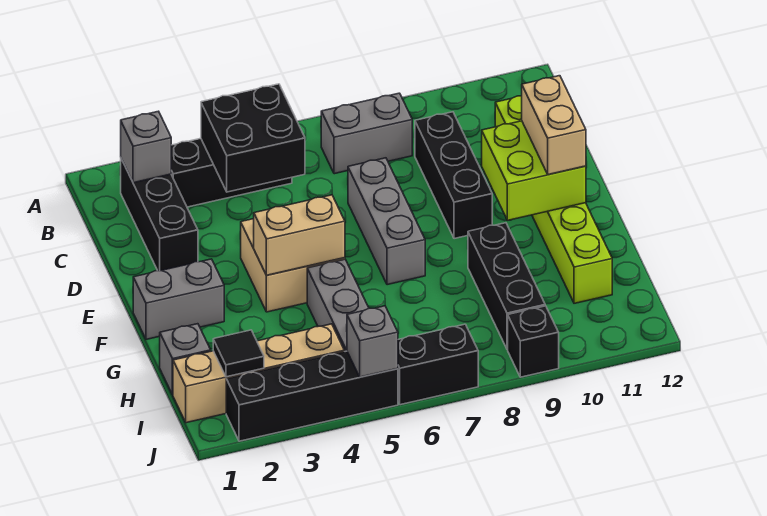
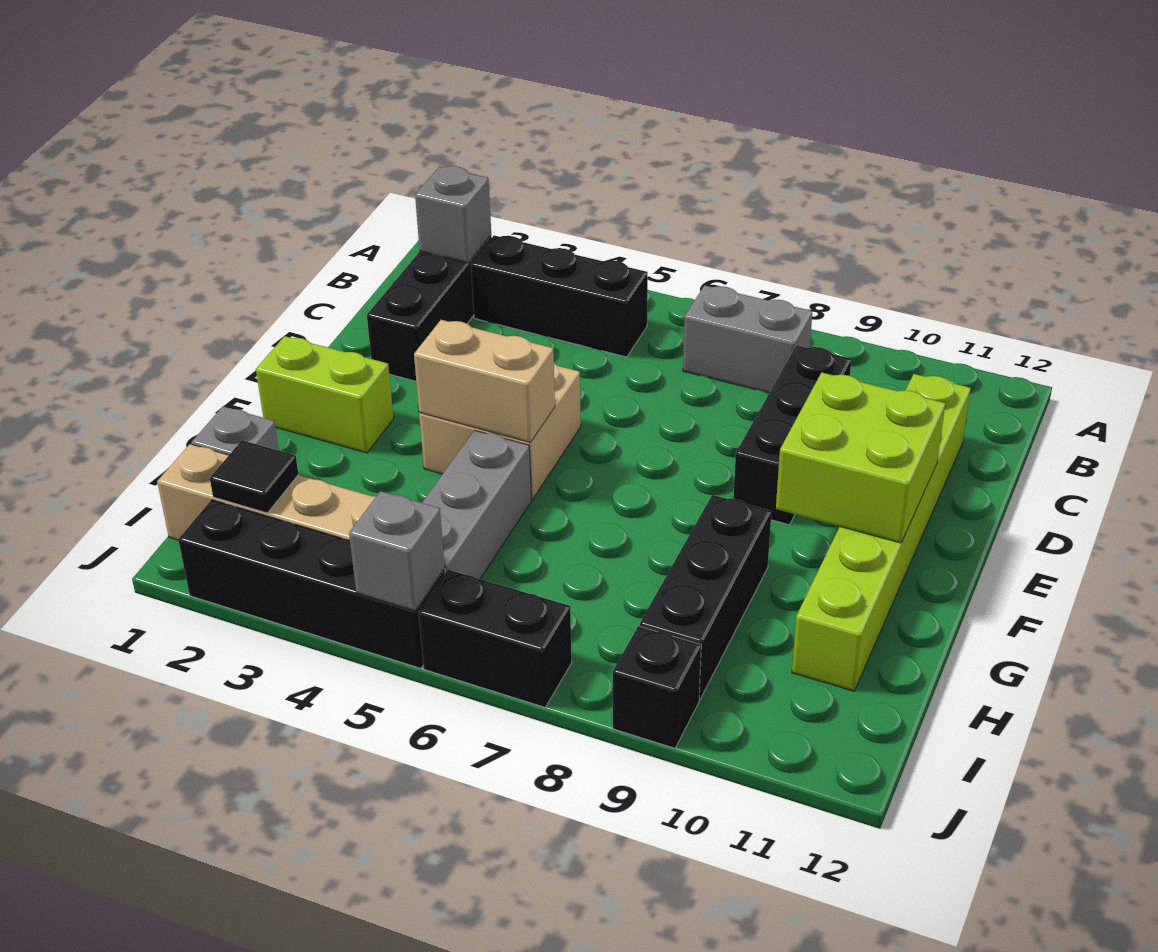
black 2x2 brick [201,84,305,192] -> none
grey 1x3 brick [348,158,425,285] -> none
tan 1x2 brick [522,76,586,174] -> none
grey 1x2 brick [133,259,224,339] -> lime 1x2 brick [256,336,394,453]

